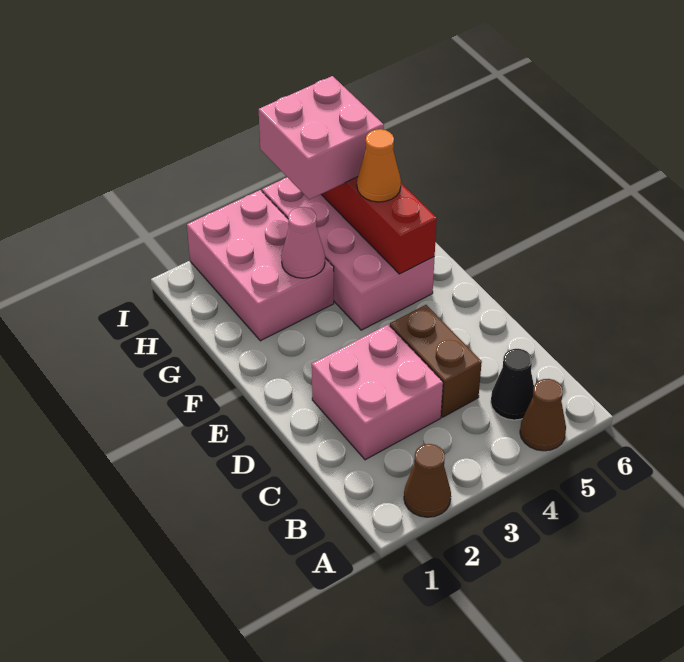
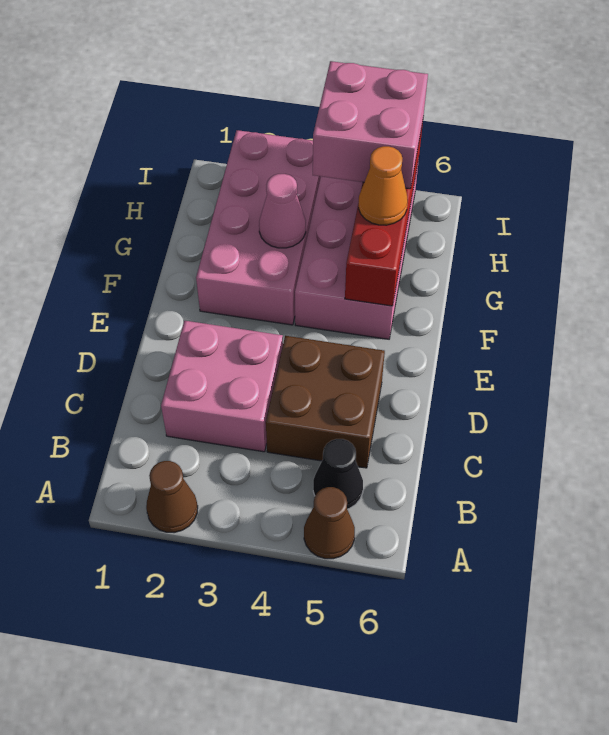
brown 1x2 brick [390,305,482,417] -> brown 2x2 brick [266,336,385,468]
pink 2x3 brick [187,190,334,341] -> pink 2x4 brick [196,130,321,325]

